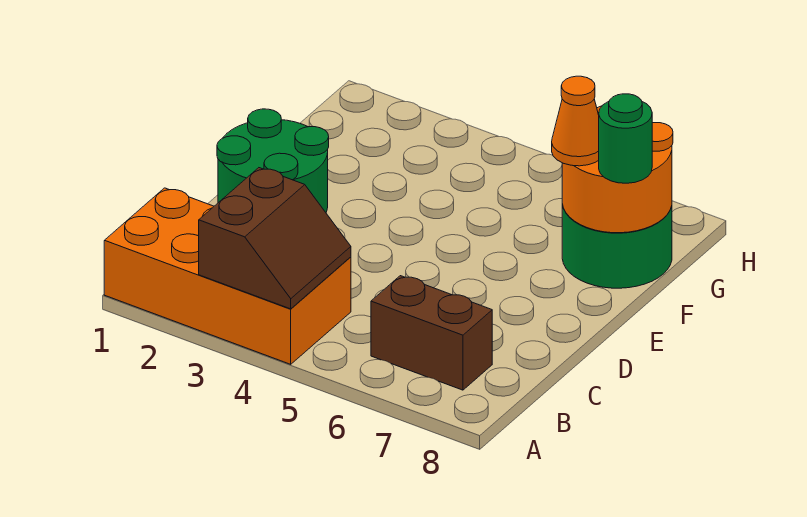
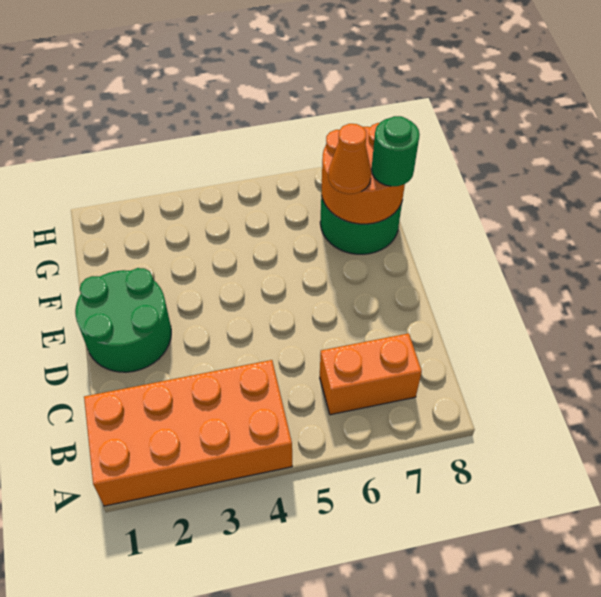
brown 2x2 slope [199,168,351,309] -> none
brown 1x2 brick [371,276,492,390] -> orange 1x2 brick [320,333,422,415]

